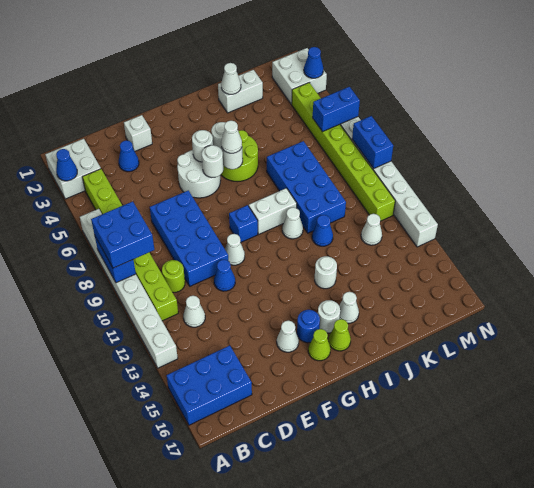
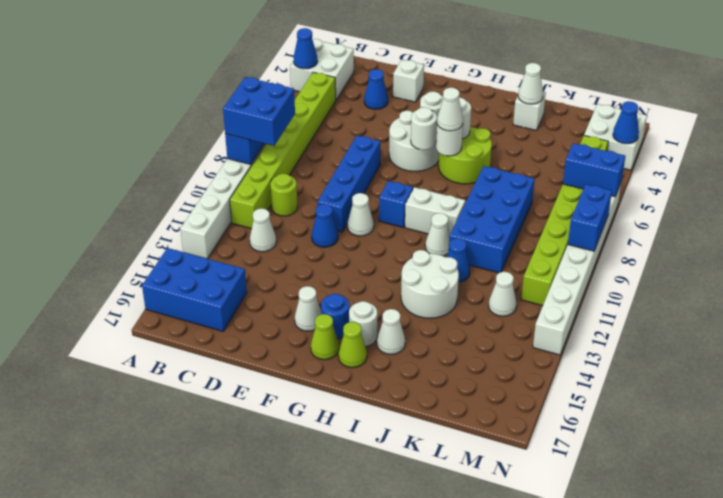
blue 2x4 brick [150,191,228,286] -> blue 1x4 brick [317,135,380,232]
white 1x1 round brick [315,256,337,289] -> white 2x2 round brick [401,250,459,318]
white 1x2 brick [218,70,263,113] -> white 1x1 brick [513,92,546,130]

